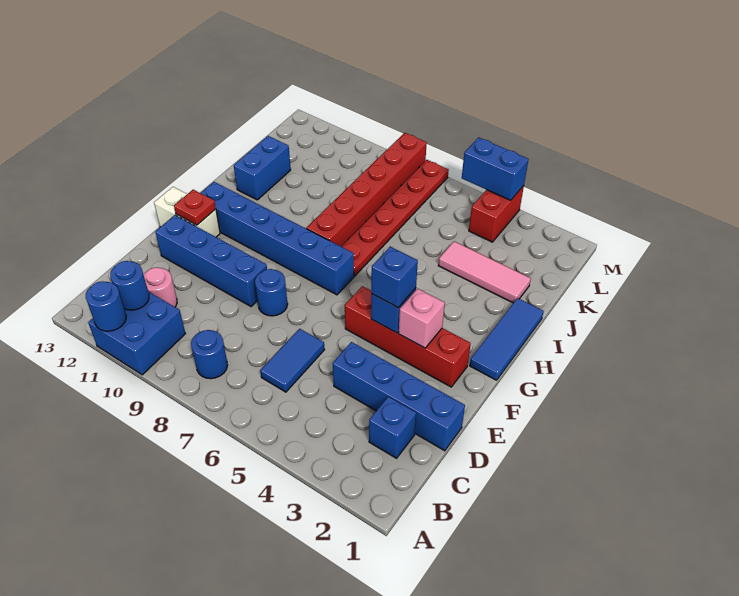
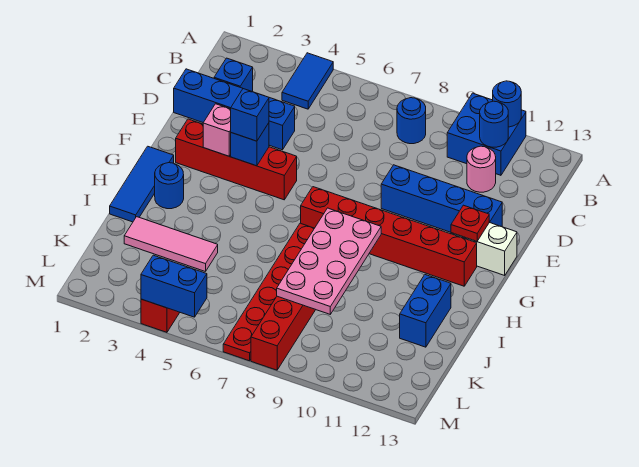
blue 1x2 tile [260,329,325,392] -> blue 1x2 tile moved to [282,53,333,109]
blue 1x1 round brick [255,269,288,316] -> blue 1x1 round brick moved to [155,163,184,209]
blue 1x6 brick [201,182,354,295] -> red 1x6 brick [301,187,477,286]
none -> pink 2x4 plate [277,208,381,314]

